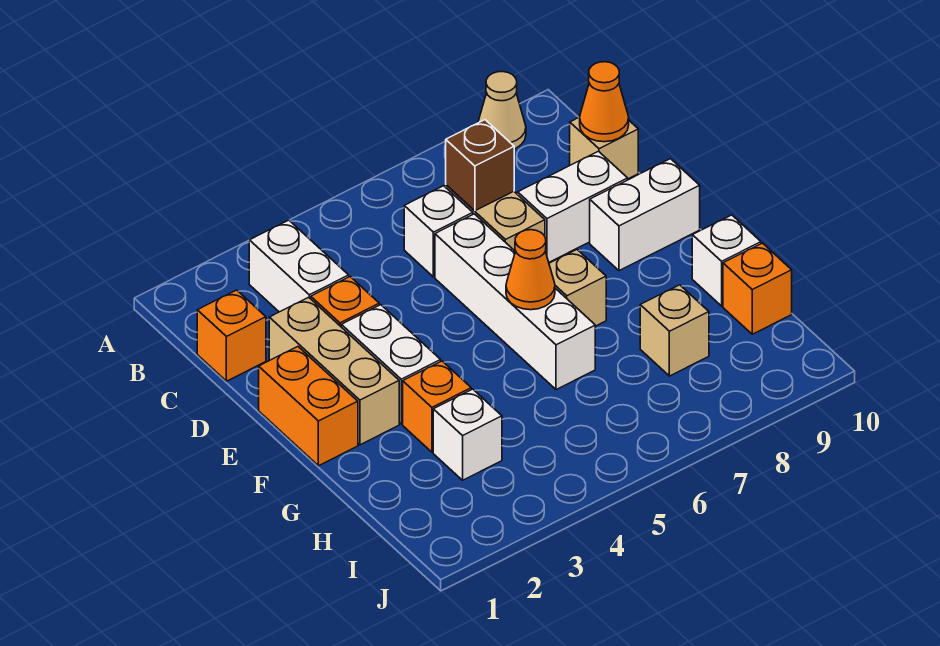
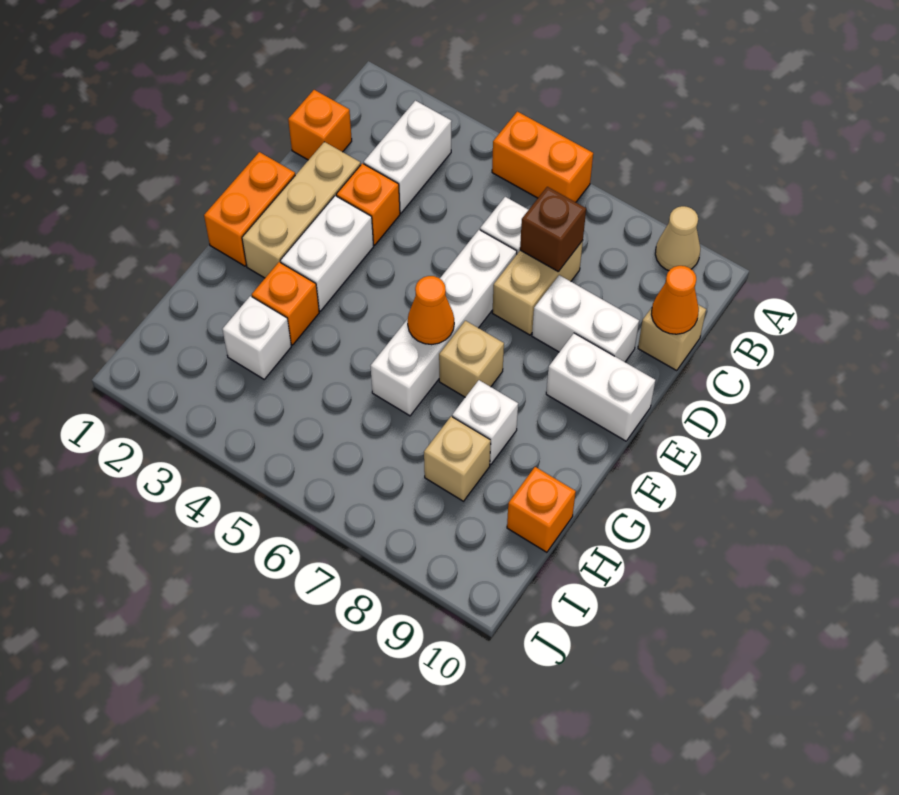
none -> orange 1x2 brick [492,112,593,202]
white 1x1 brick [692,215,761,306] -> white 1x1 brick moved to [452,380,518,465]

